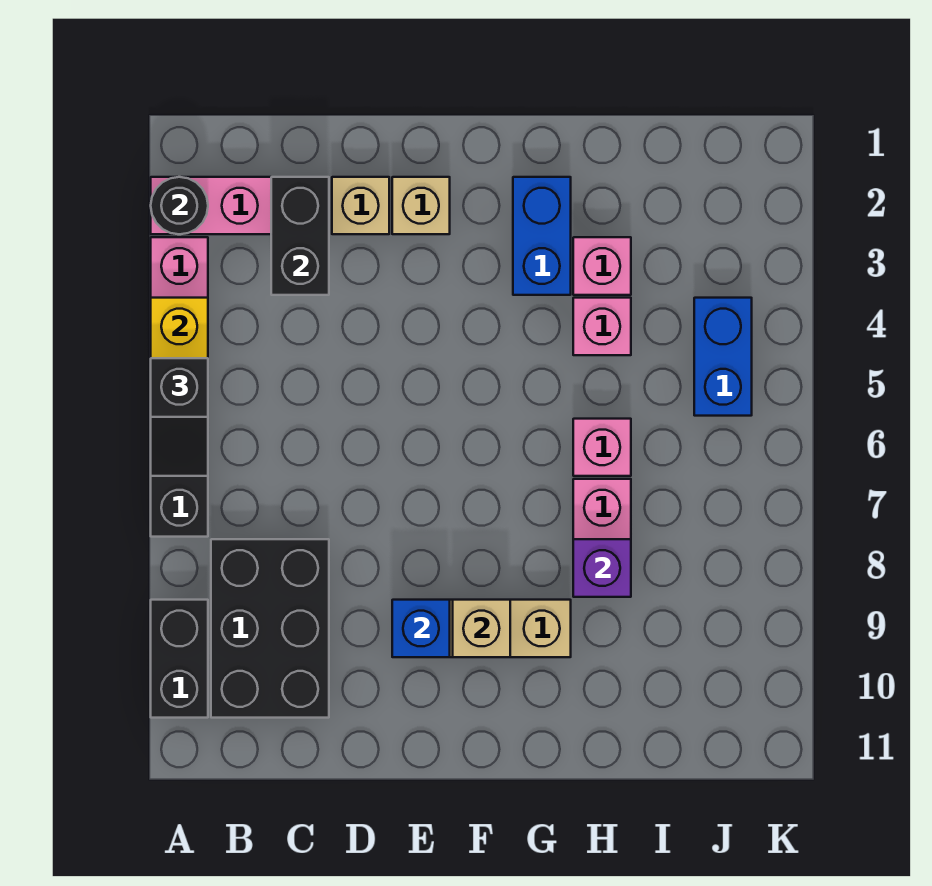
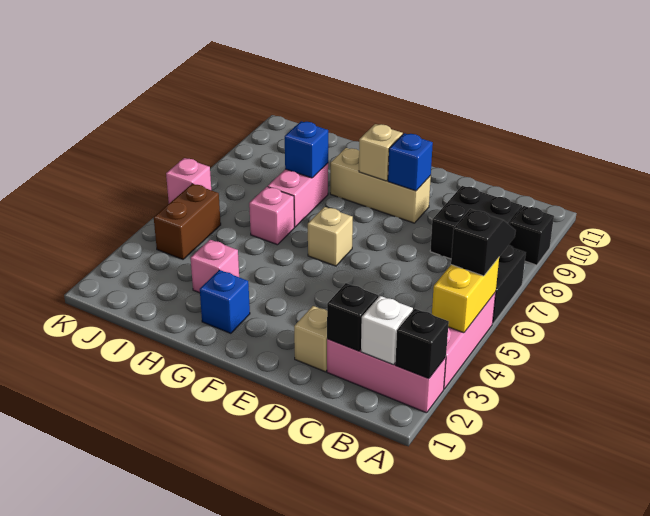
black 1x1 round brick [151,177,208,234] -> black 1x1 brick [395,309,449,378]
black 1x2 brick [151,600,208,718] -> black 1x1 brick [509,206,554,265]
none -> white 1x1 brick [361,296,413,365]
black 2x3 brick [211,539,329,718] -> black 2x2 brick [430,186,522,259]
black 1x2 brick [271,177,329,295] -> black 1x1 brick [327,283,378,351]
tan 1x1 brick [392,177,450,234] -> tan 1x1 brick moved to [308,207,353,266]
blue 1x2 brick [513,177,571,295] -> blue 1x1 brick [200,270,250,333]
pink 1x1 brick [573,298,631,355] -> pink 1x1 brick moved to [166,158,211,203]
purple 1x1 brick [573,539,631,597] -> blue 1x1 brick [285,121,328,178]
blue 1x2 brick [694,298,752,416] -> brown 1x2 brick [154,184,221,259]

